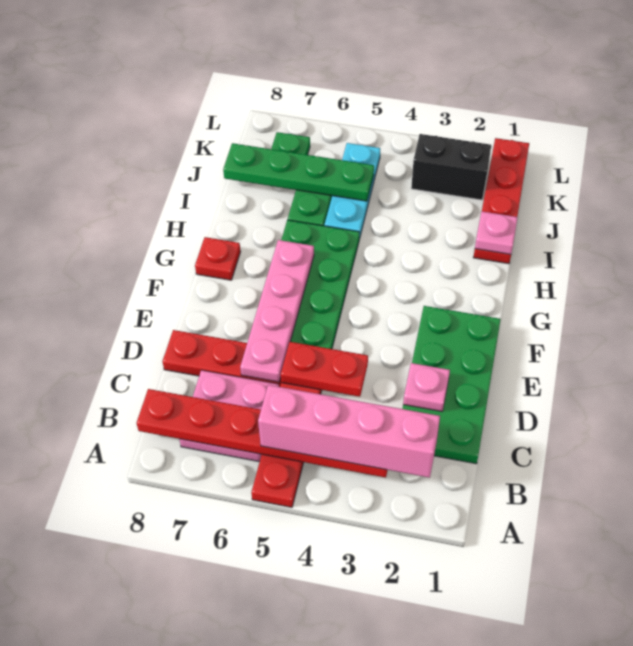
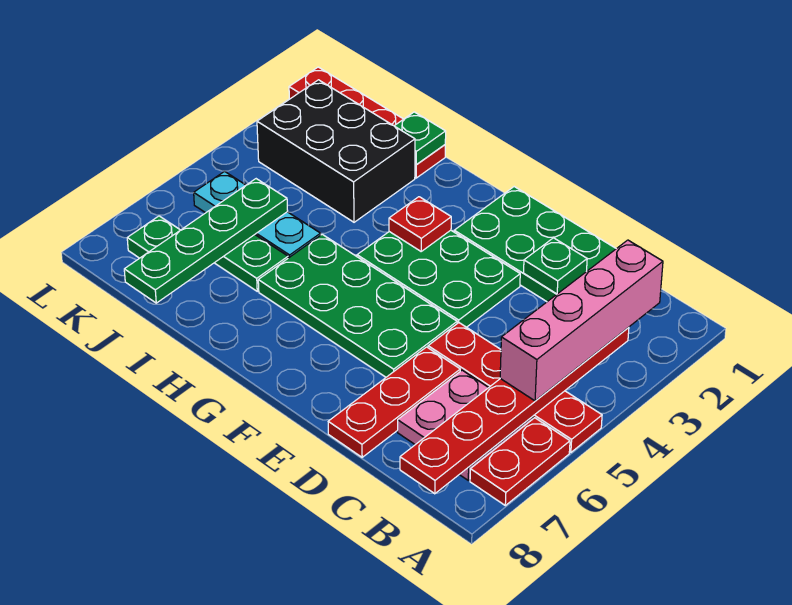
pink 1x1 plate [403,363,450,411] -> green 1x1 plate [524,238,587,294]
red 1x2 plate [281,342,368,397] -> red 1x2 plate moved to [470,418,570,505]
pink 1x4 plate [240,240,314,382] -> none
none -> green 2x3 plate [357,230,520,327]
red 1x1 plate [195,237,241,280] -> red 1x1 plate moved to [389,197,451,251]
pink 1x1 plate [475,211,518,254] -> green 1x1 plate [395,112,446,165]
black 1x2 brick [411,134,491,200] -> black 2x3 brick [257,80,415,222]

